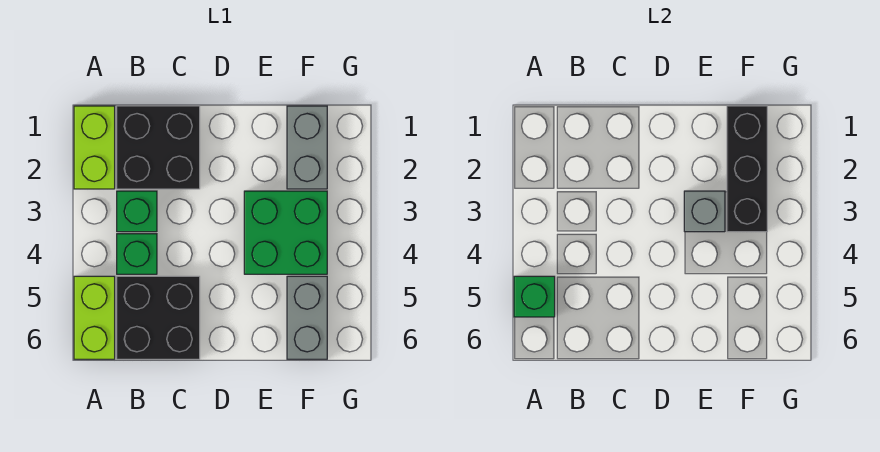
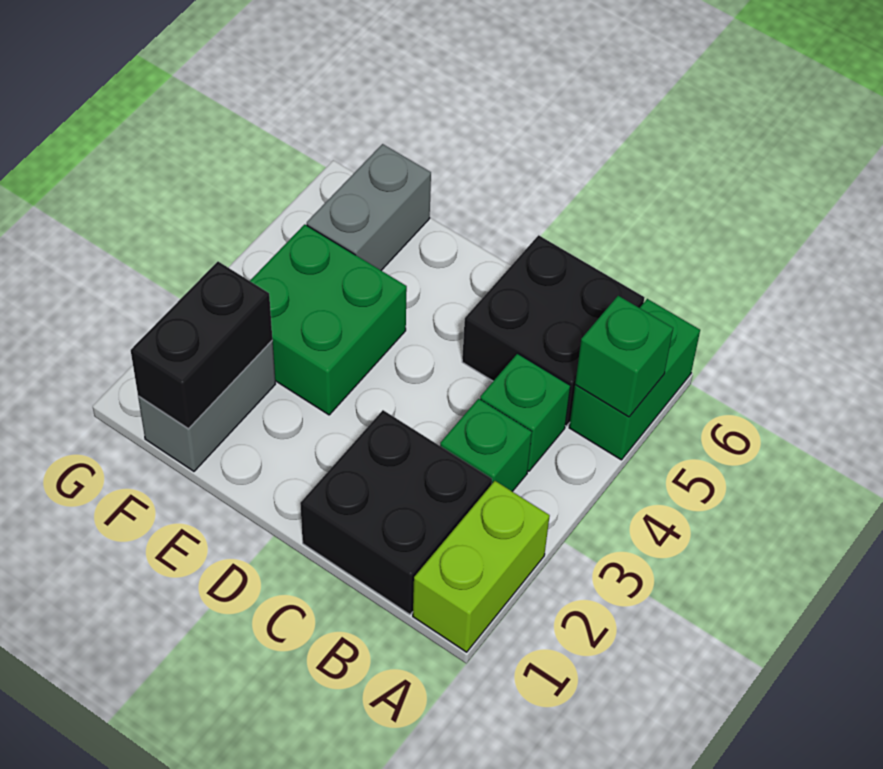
lime 1x2 brick [74,276,115,359] -> green 1x2 brick [569,299,700,460]
grey 1x1 brick [684,191,725,232] -> none
black 1x3 brick [727,106,767,232] -> black 1x2 brick [131,262,272,429]

